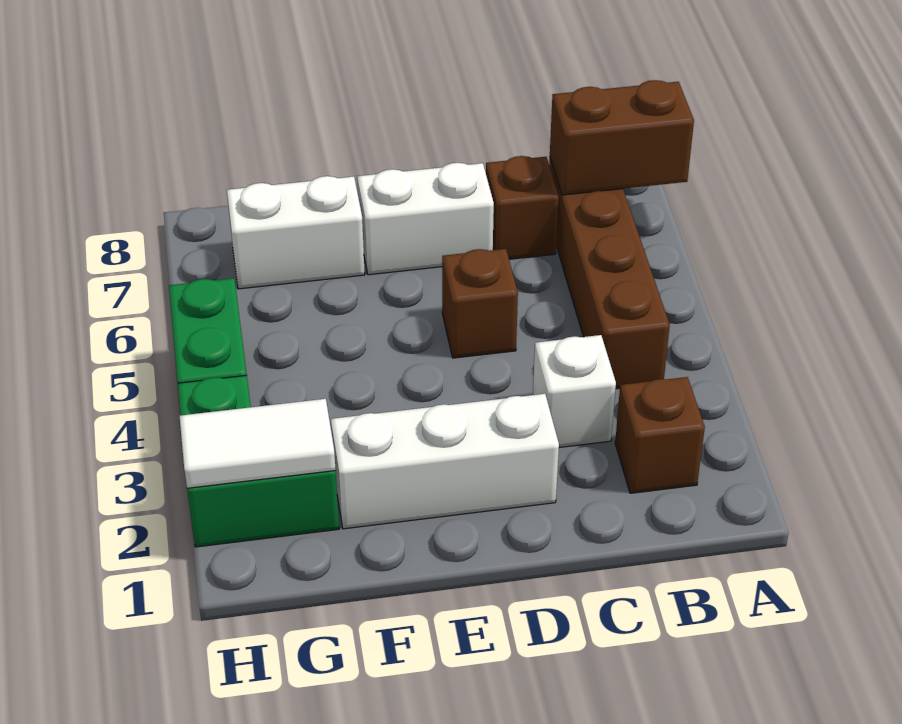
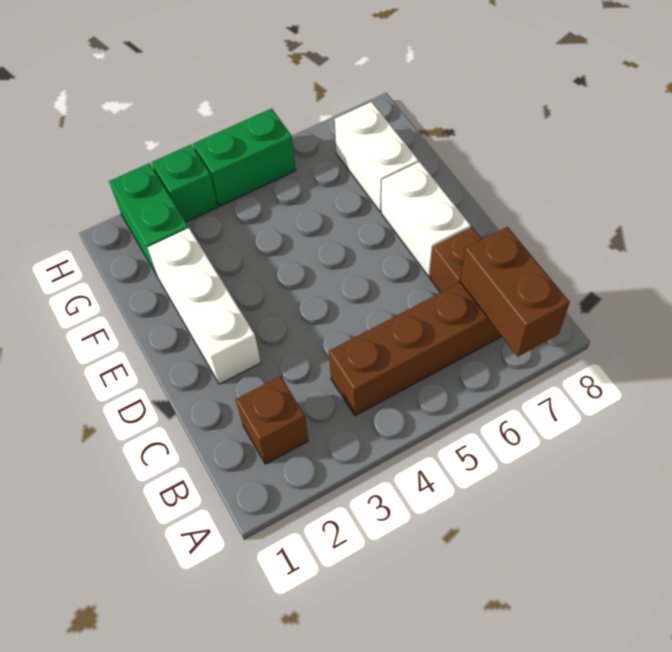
white 1x1 brick [533,335,616,447] -> none
brown 1x1 brick [442,249,518,358] -> none
white 1x2 tile [180,399,336,488] -> none

